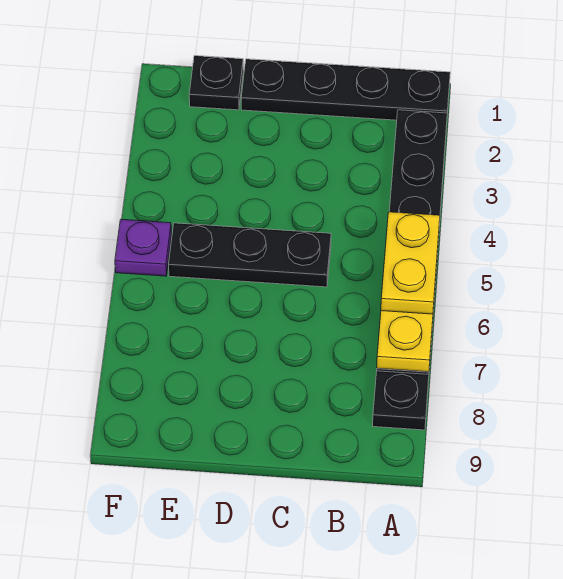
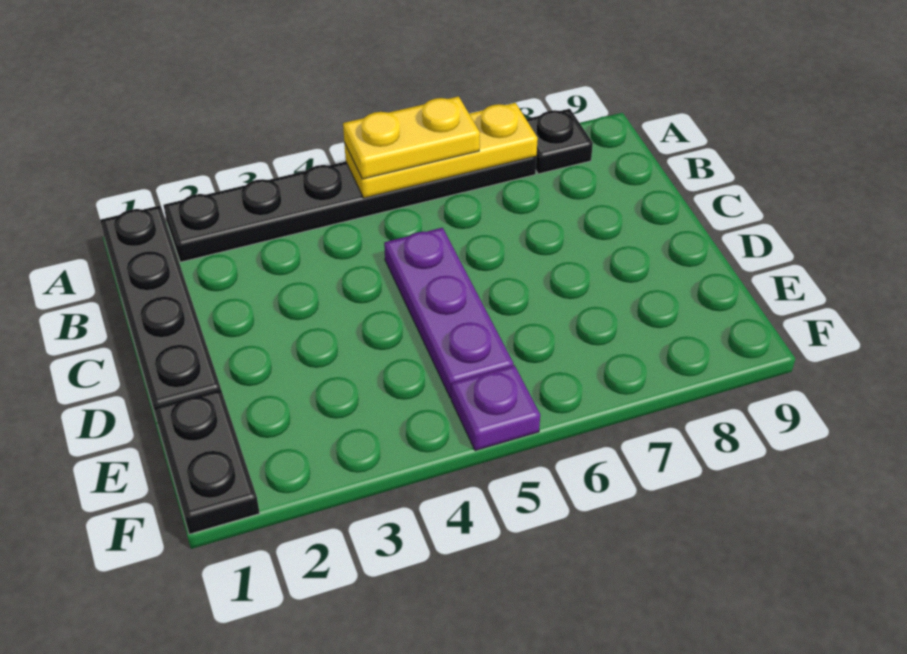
black 1x3 plate [169,223,331,287] -> purple 1x3 plate [384,228,513,398]
black 1x1 plate [189,56,243,110] -> black 1x2 plate [153,389,260,534]

